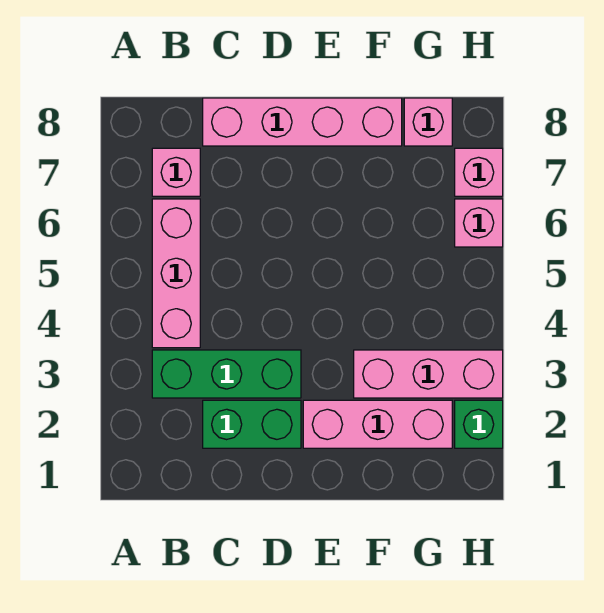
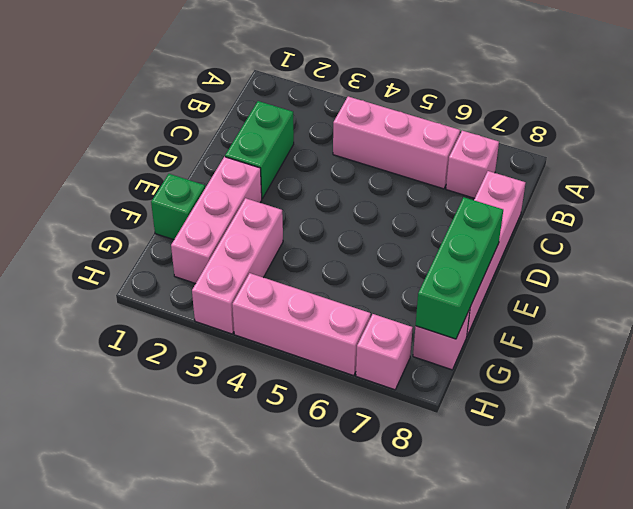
green 1x3 brick [152,350,301,398] -> green 1x3 brick moved to [416,197,503,339]
green 1x1 brick [455,400,503,448] -> green 1x1 brick moved to [151,174,205,240]
pink 1x1 brick [455,199,503,247] -> pink 1x3 brick [232,273,371,376]

